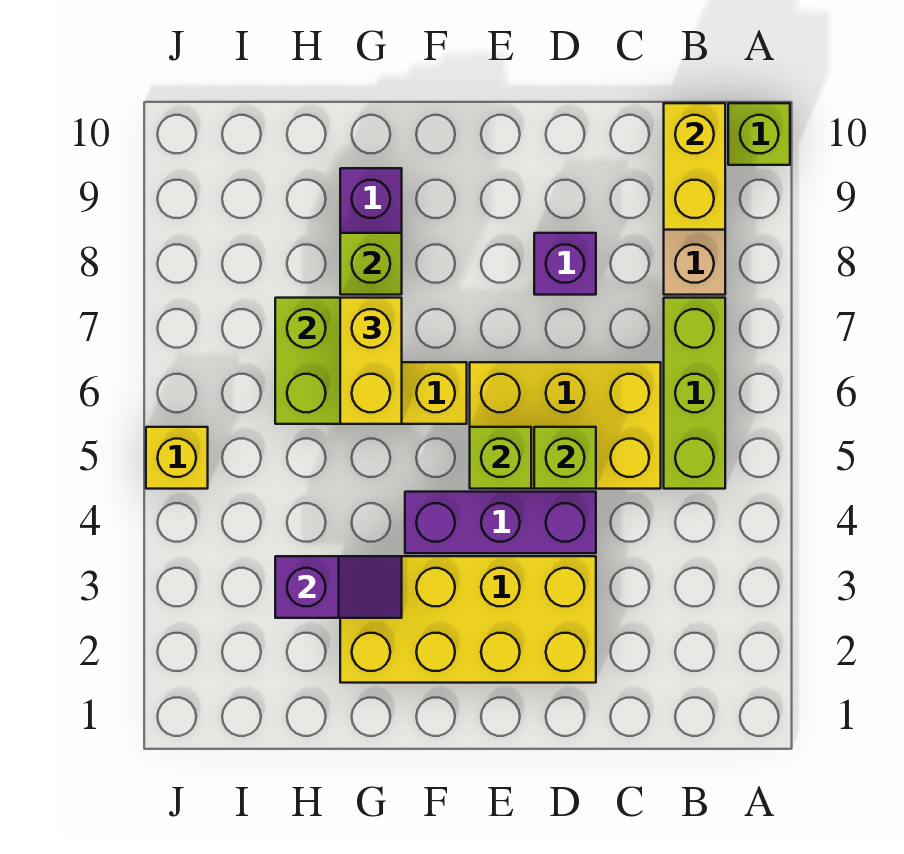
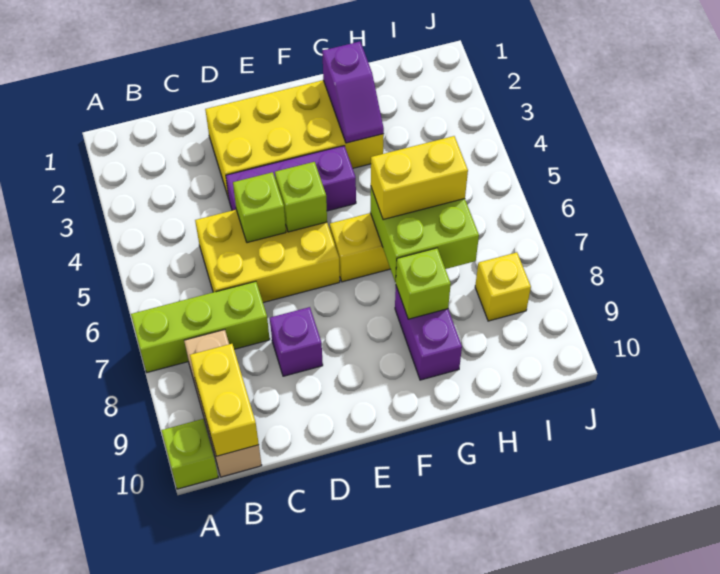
lime 1x3 brick [664,298,725,489] -> lime 1x3 brick turned to [131,281,270,372]
purple 1x2 slope [275,556,402,618] -> purple 1x2 slope turned to [322,42,384,143]
yellow 1x2 brick [340,298,402,424] -> yellow 1x2 brick turned to [371,136,468,220]
yellow 1x1 brick [146,427,208,489] -> yellow 1x1 brick moved to [475,252,531,321]

